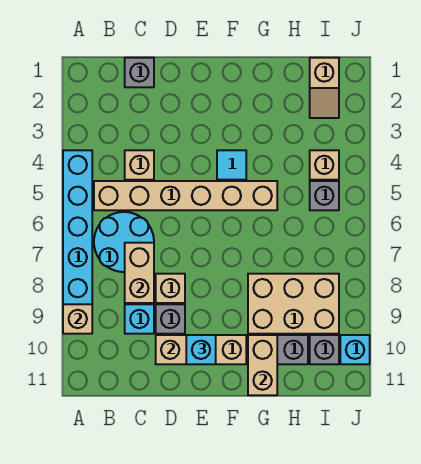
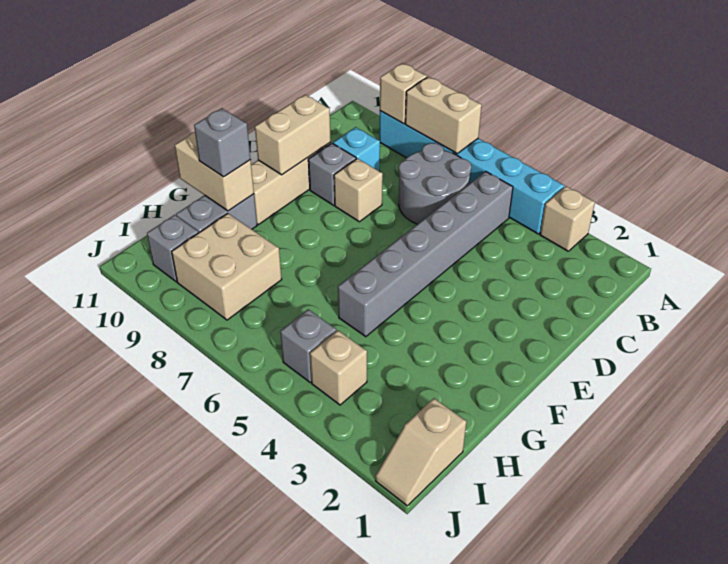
tan 1x6 brick [94,181,277,210] -> grey 1x6 brick [338,171,513,337]
cyan 2x2 round brick [94,212,154,272] -> grey 2x2 round brick [399,143,471,224]
grey 1x1 brick [125,58,154,87] -> grey 1x1 brick moved to [194,108,251,177]
tan 1x1 brick [125,150,154,180] -> tan 1x1 brick moved to [540,186,595,251]
tan 1x2 brick [125,243,154,303] -> tan 1x2 brick moved to [405,77,482,153]
cyan 1x1 brick [186,335,216,364] -> none
cyan 1x1 tile [217,150,246,180] -> none
tan 2x3 brick [248,274,339,334] -> tan 2x2 brick [172,213,282,320]
tan 1x2 slope [310,58,339,118] -> tan 1x2 slope turned to [376,398,466,506]
cyan 1x1 brick [340,335,370,364] -> none

